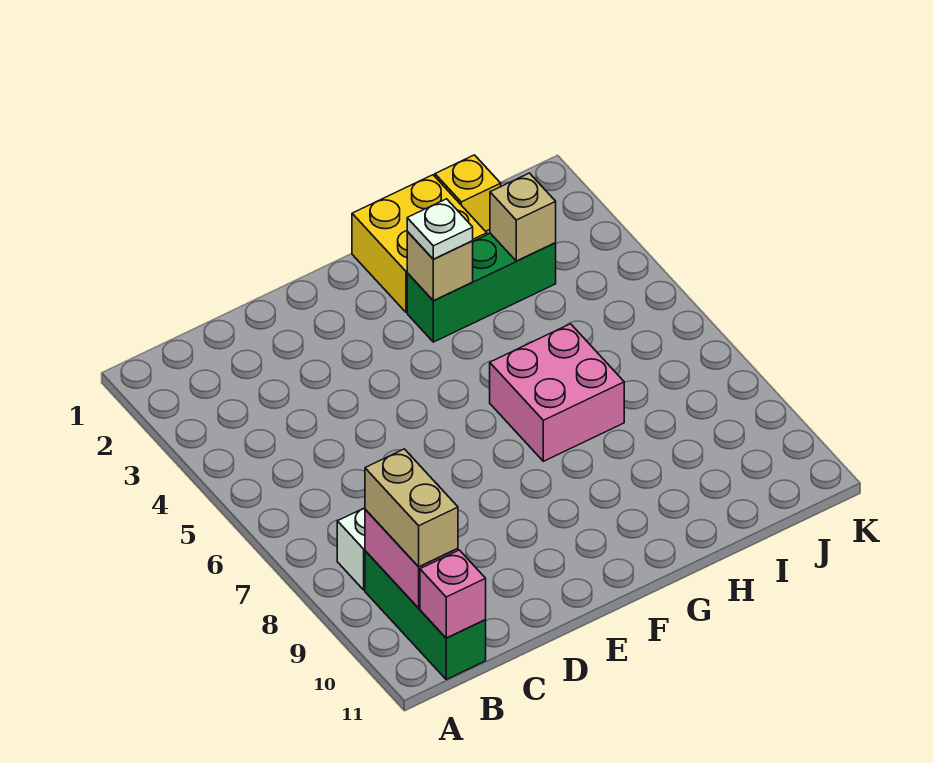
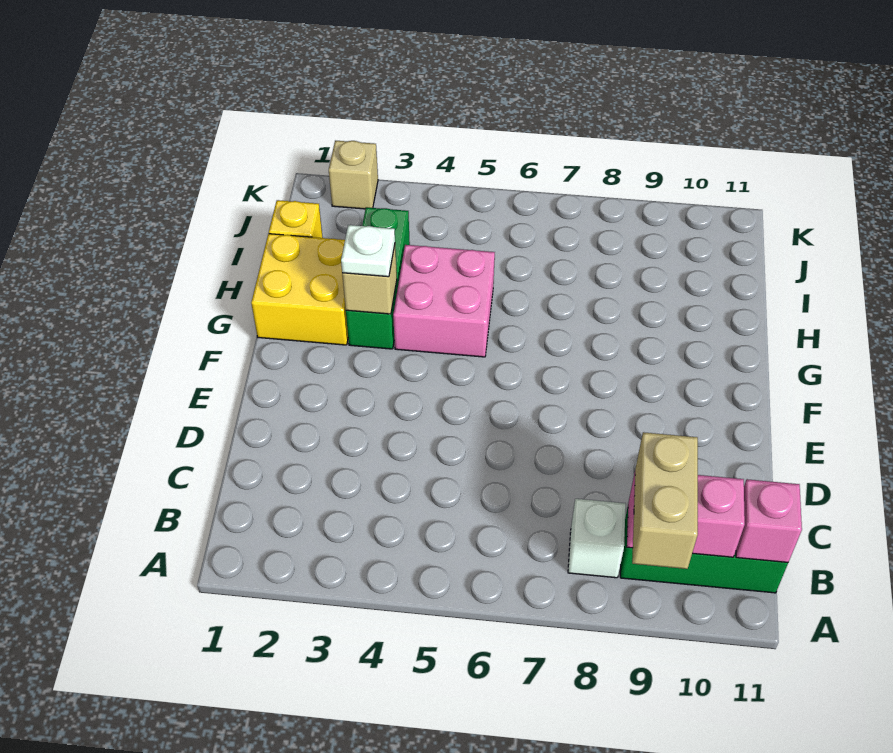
tan 1x2 brick [365,449,458,567] -> tan 1x2 brick turned to [632,432,698,569]
pink 2x2 brick [490,324,624,461] -> pink 2x2 brick moved to [393,245,495,357]
tan 1x1 brick [490,173,556,261] -> tan 1x1 brick moved to [329,141,378,209]

